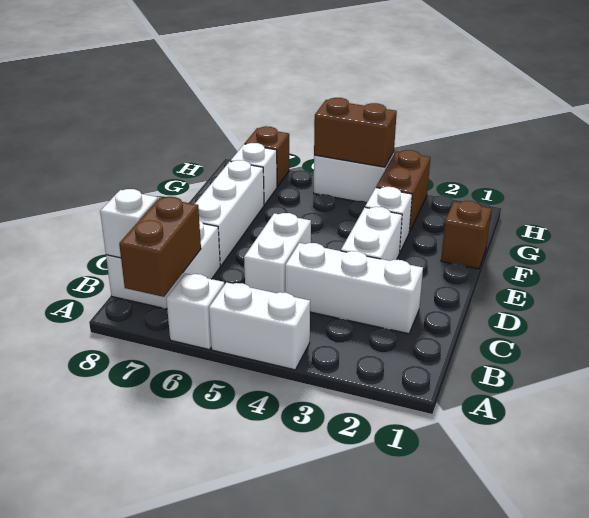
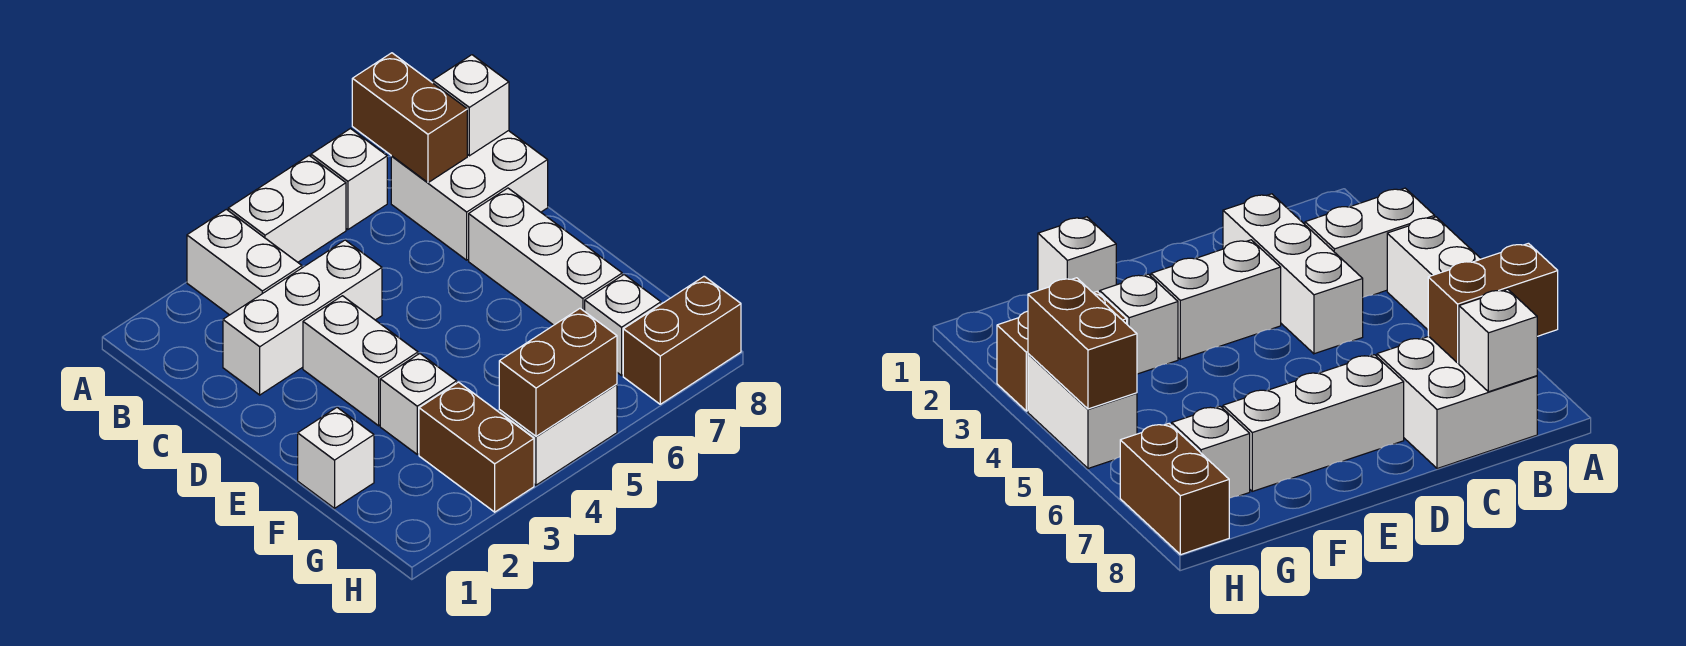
white 1x2 brick [244,213,311,293] -> white 1x2 brick moved to [187,209,302,315]
brown 1x1 brick [441,201,492,269] -> white 1x1 brick [298,408,374,508]
brown 1x1 brick [244,126,289,187] -> brown 1x2 brick [623,276,741,404]

